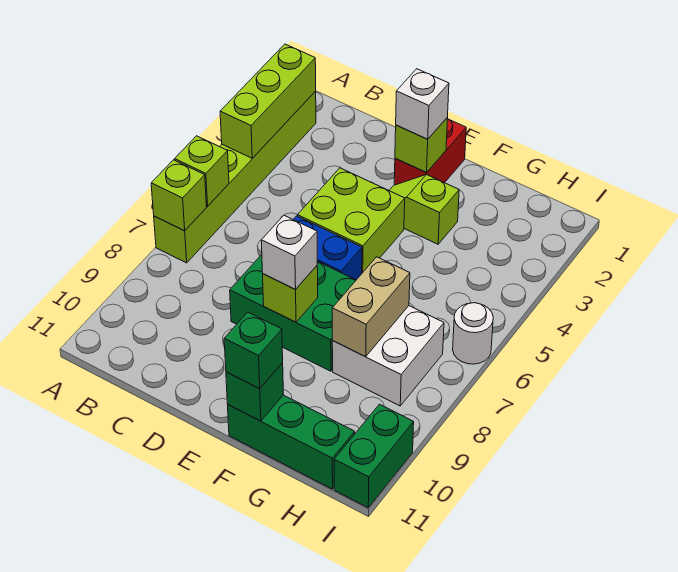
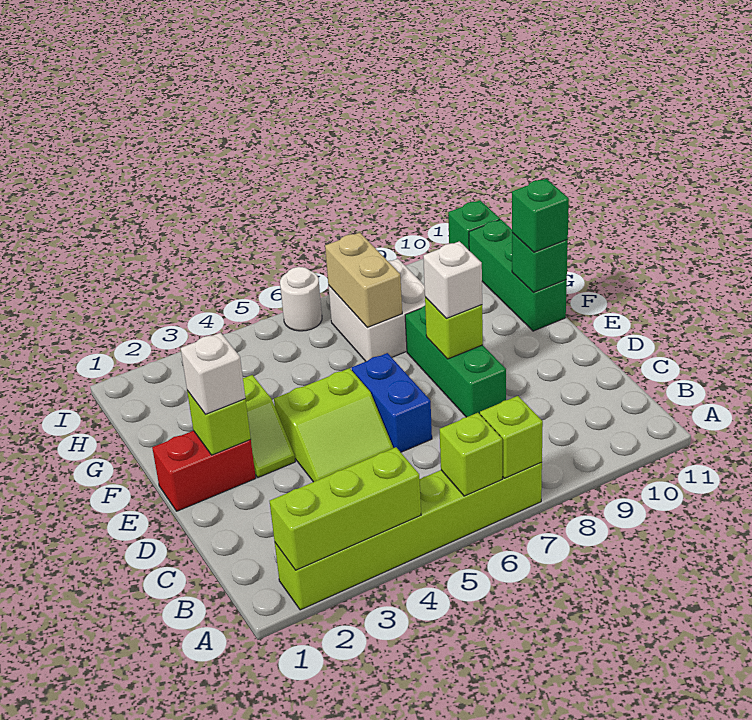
lime 2x2 brick [298,168,405,273] -> lime 2x2 slope [274,368,393,482]
green 2x3 brick [230,255,356,371] -> green 1x3 brick [405,306,506,417]
tan 1x2 brick [332,257,410,357] -> tan 1x2 brick turned to [325,233,402,328]
green 1x2 brick [334,404,414,508] -> green 1x1 brick [448,200,500,250]

